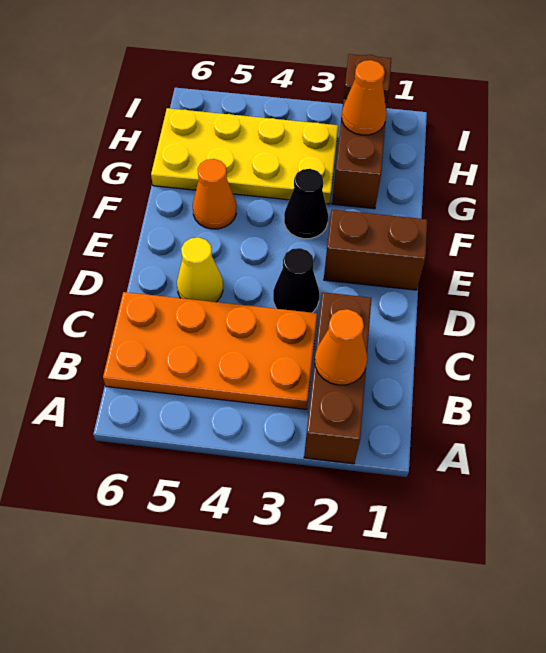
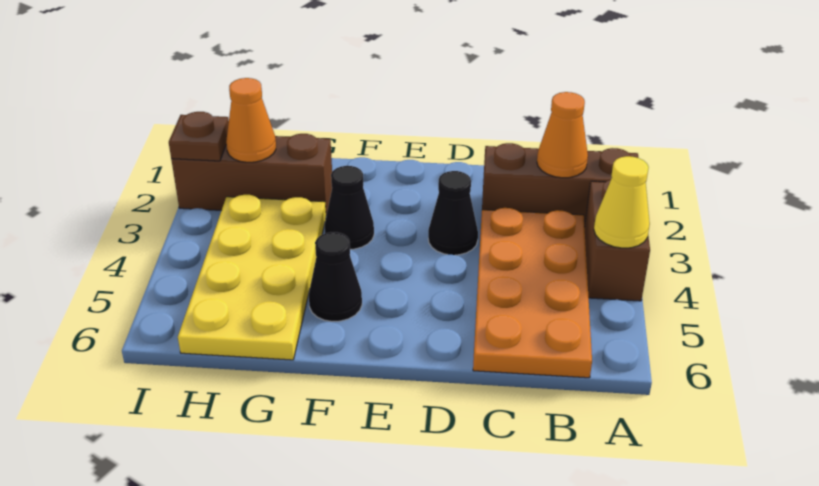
yellow 1x1 cone [177,237,223,302] -> yellow 1x1 cone moved to [594,156,650,248]
brown 1x2 brick [324,210,427,290] -> brown 1x2 brick moved to [585,180,650,301]
orange 1x1 cone [193,159,236,229] -> black 1x1 cone [309,232,362,322]

